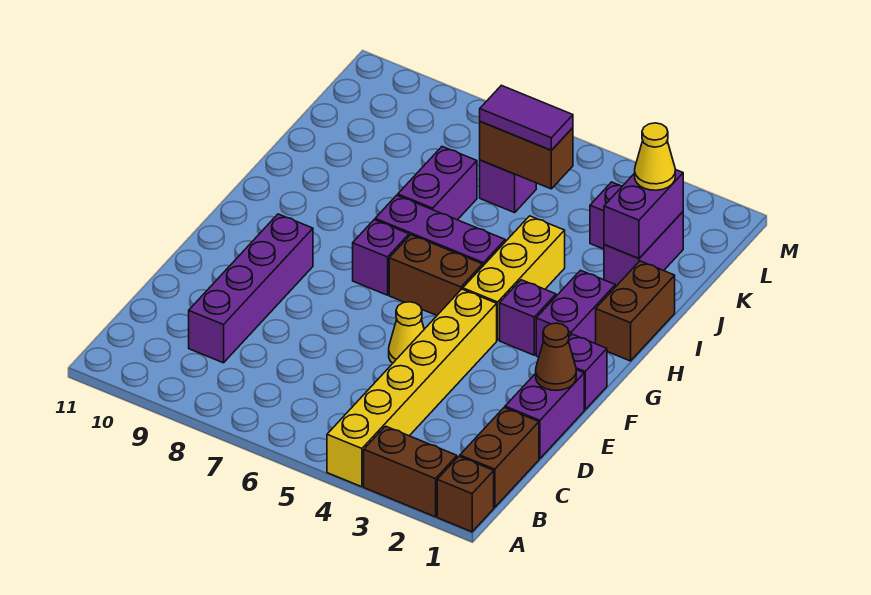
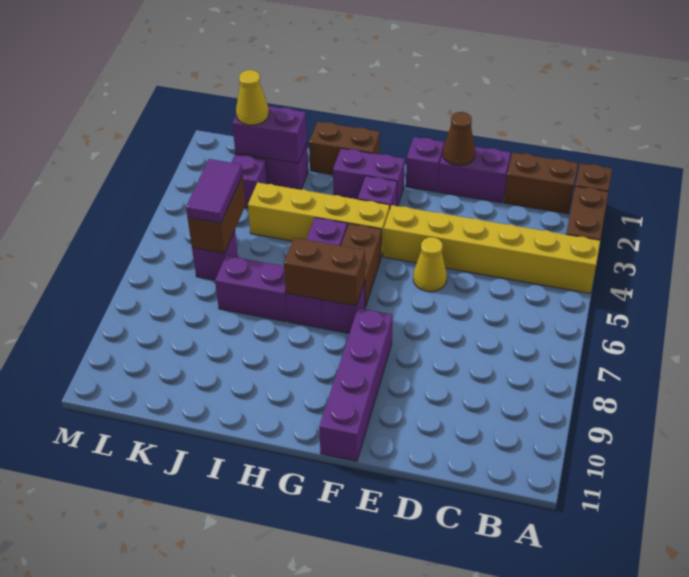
purple 1x4 brick [189,214,313,363] -> purple 1x4 brick turned to [319,308,393,461]
yellow 1x3 brick [463,216,565,340] -> yellow 1x4 brick [248,182,390,256]
none -> brown 1x2 brick [284,238,365,306]

